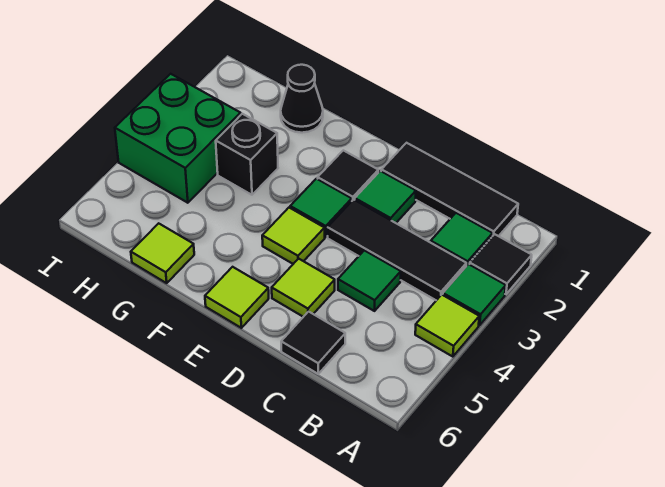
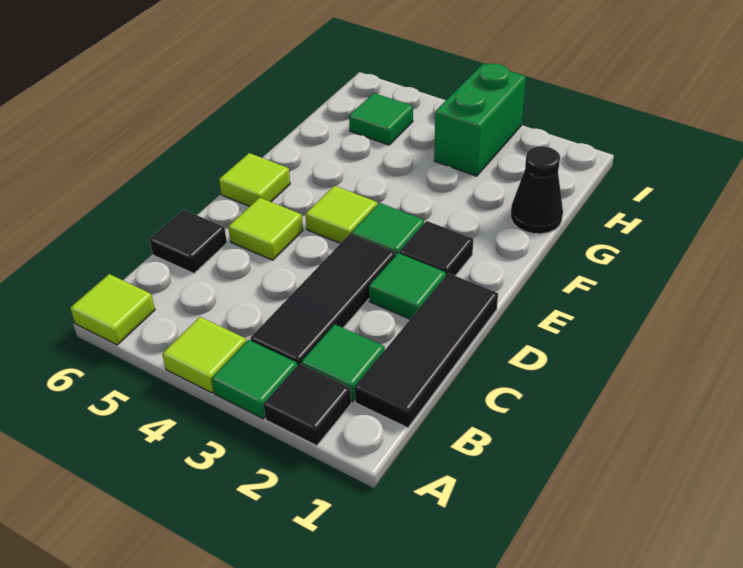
green 1x1 tile [338,250,401,311] -> green 1x1 tile moved to [349,93,413,145]
black 1x1 brick [216,114,278,195] -> none
lime 1x1 tile [131,223,194,283] -> lime 1x1 tile moved to [70,274,155,345]
green 2x2 brick [115,74,241,203] -> green 1x2 brick [434,63,526,176]

